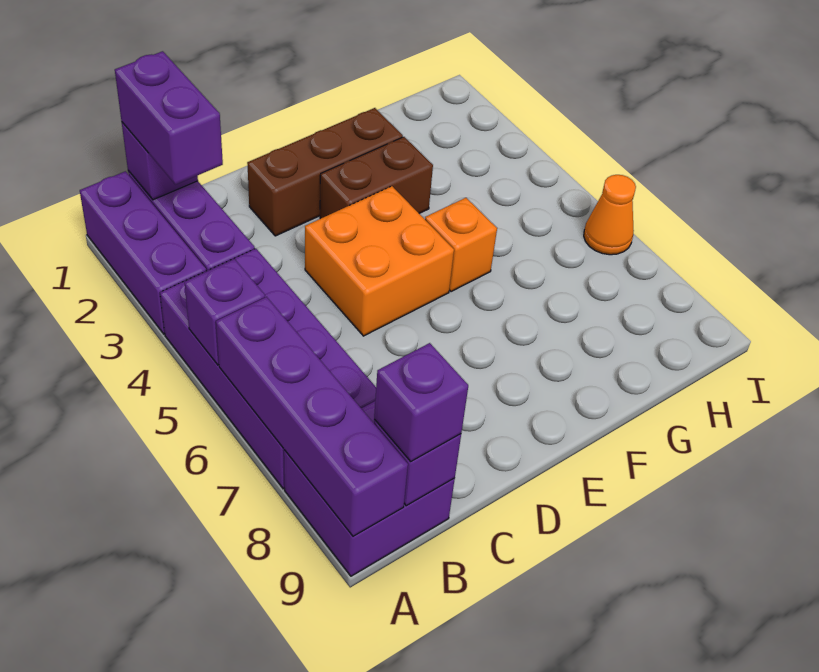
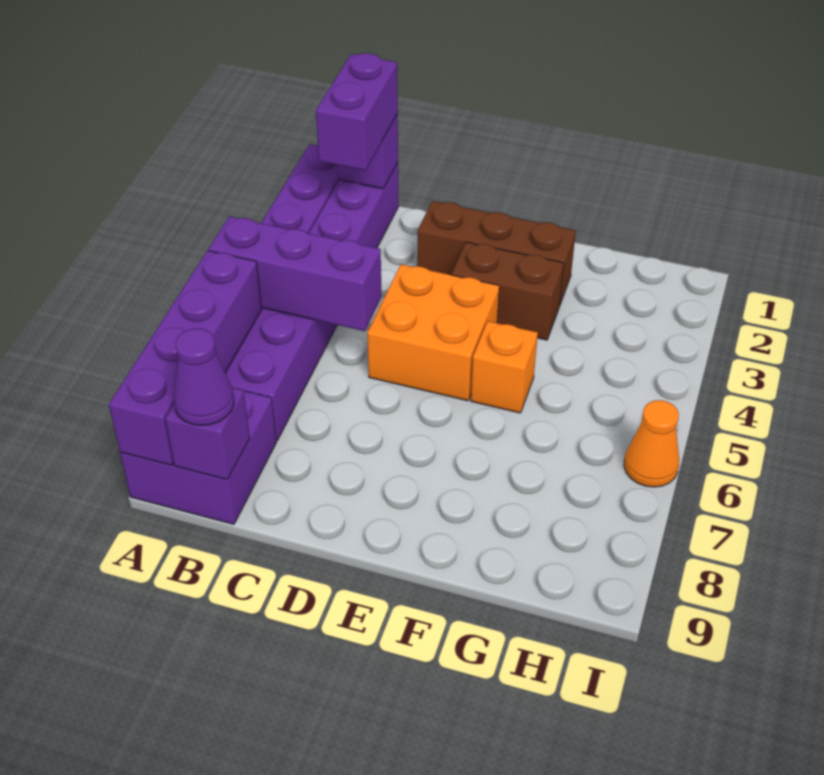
purple 1x1 brick [185,259,265,365] -> purple 1x3 brick [209,216,382,331]
purple 1x1 brick [374,343,468,462] -> purple 1x1 cone [174,328,234,425]

